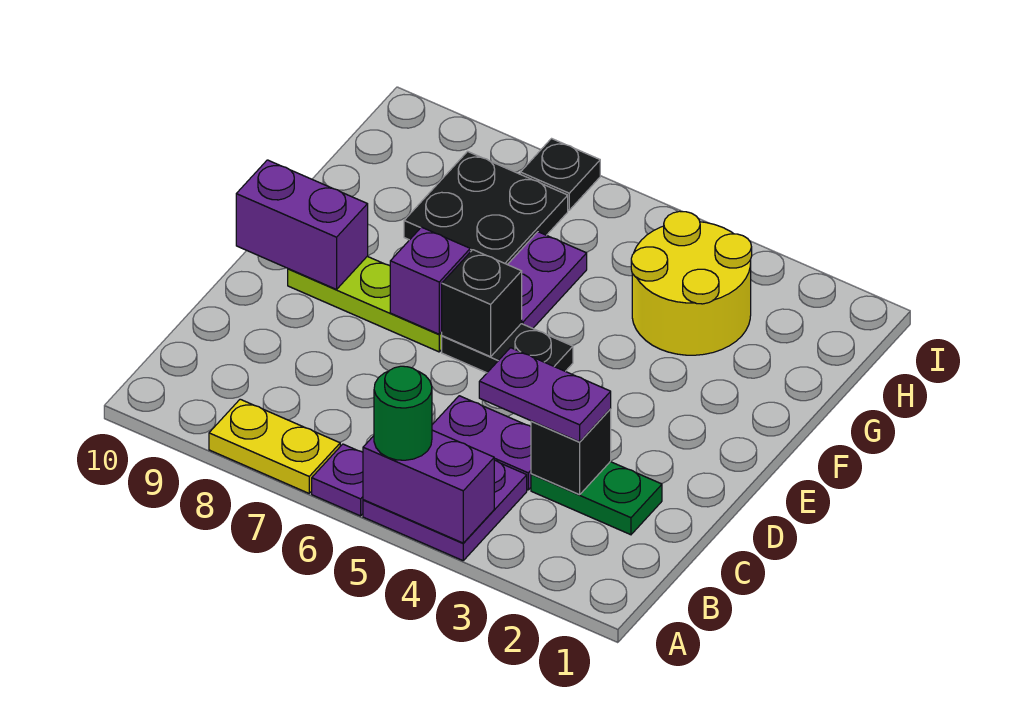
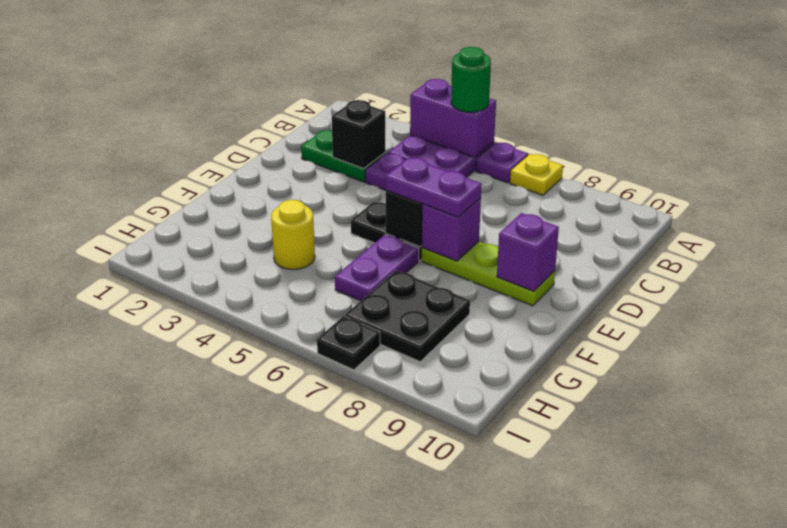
yellow 1x2 plate [209,399,340,493] -> yellow 1x1 plate [510,154,563,195]
purple 1x2 plate [479,348,611,442] -> purple 1x2 plate moved to [386,157,482,217]
purple 1x2 brick [236,160,368,289] -> purple 1x1 brick [497,213,559,291]
yellow 2x2 round brick [631,211,752,355] -> yellow 1x1 round brick [271,200,315,270]

